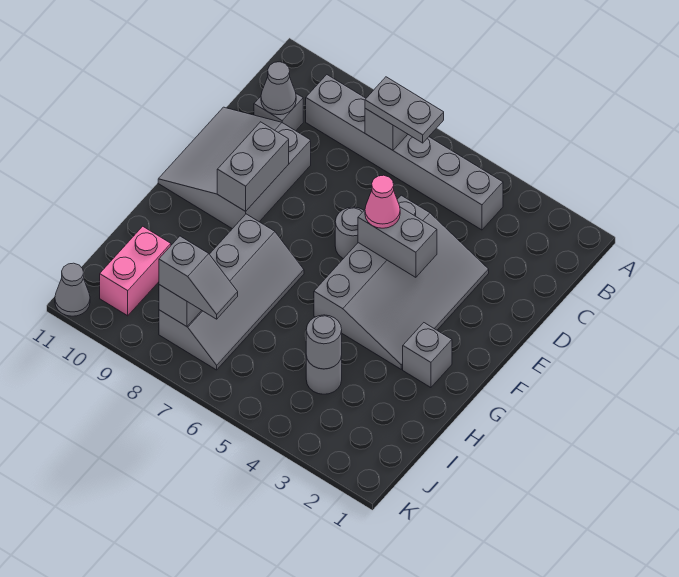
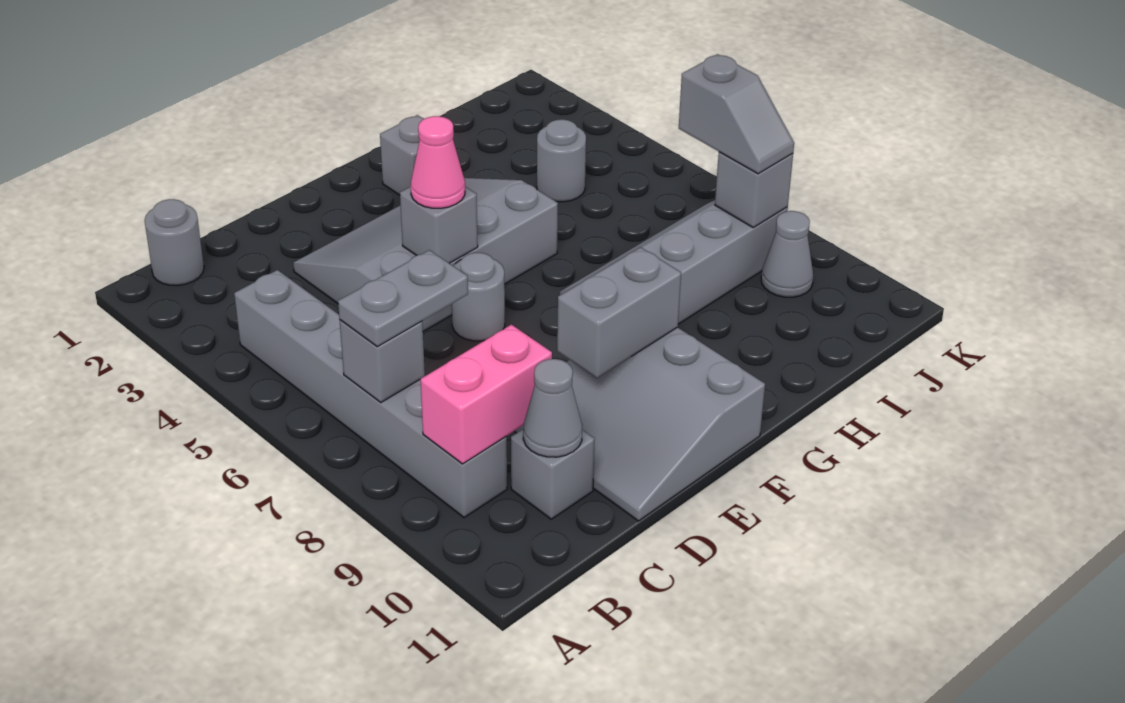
grey 1x2 plate [365,77,444,143] -> grey 1x2 plate turned to [338,250,468,347]
grey 3x3 slope [158,107,311,229] -> grey 3x3 slope turned to [515,327,765,521]
grey 1x2 brick [358,207,437,277] -> grey 1x1 brick [400,187,478,263]
grey 1x1 round brick [306,315,342,369] -> grey 1x1 round brick moved to [144,199,204,286]
pink 1x2 brick [100,226,171,316] -> pink 1x2 brick moved to [420,325,552,464]
grey 1x2 slope [159,236,238,319] -> grey 1x2 slope turned to [679,54,794,174]
grey 1x1 cone [55,263,90,316] -> grey 1x1 cone moved to [761,211,813,297]

